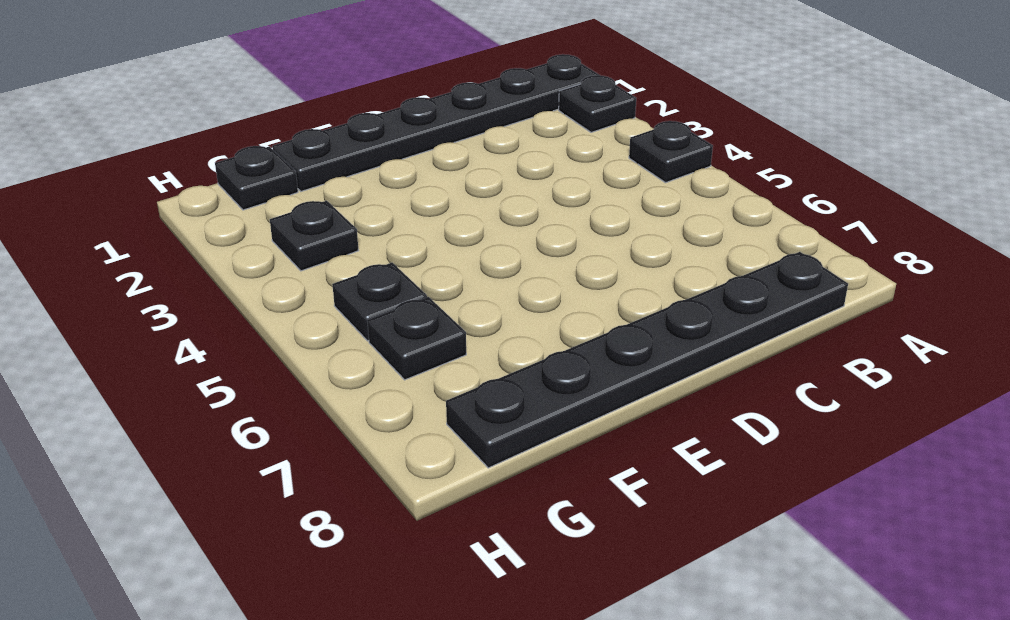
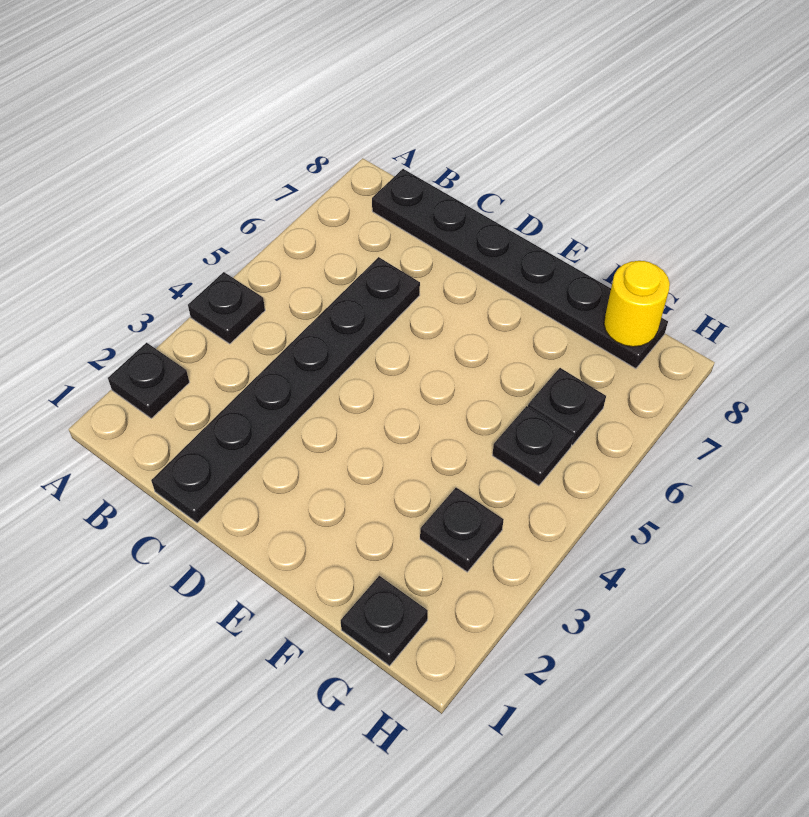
black 1x6 plate [272,54,600,191] -> black 1x6 plate turned to [151,257,420,523]
none -> yellow 1x1 round brick [604,261,670,347]

